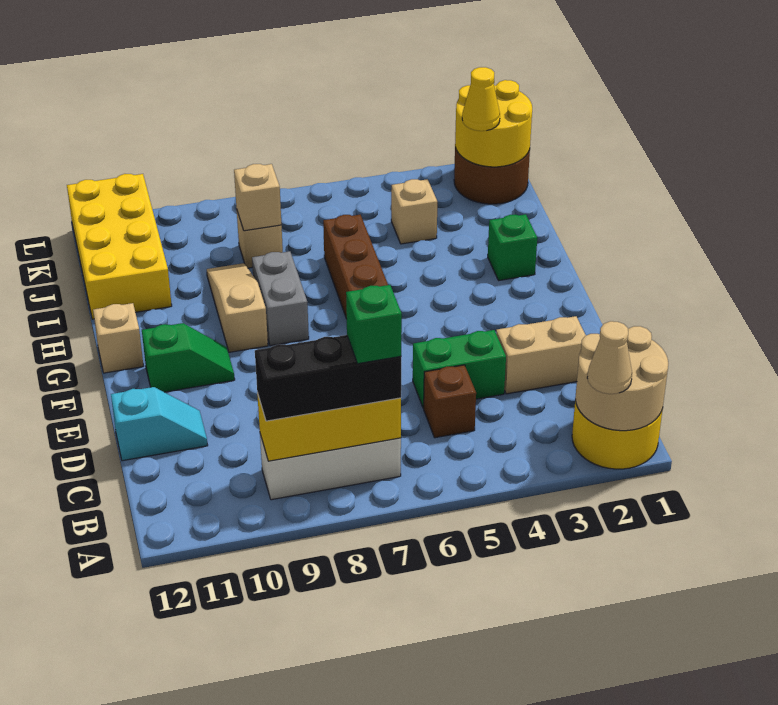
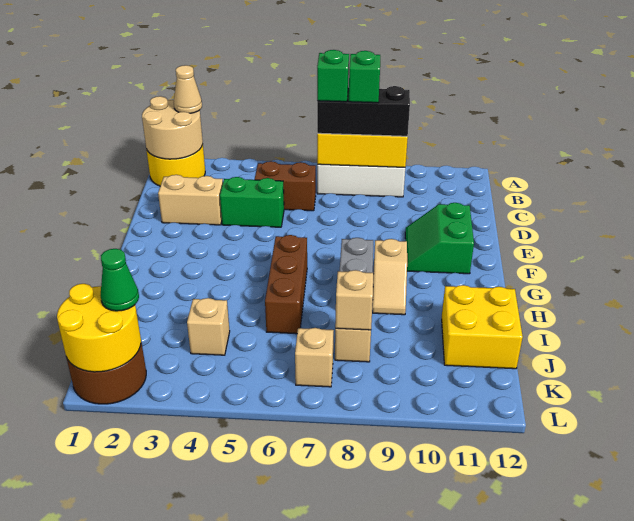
brown 1x1 brick [424,365,476,438] -> brown 1x2 brick [255,161,316,211]
cyan 1x2 slope [111,387,208,461] -> none
green 1x2 slope [142,323,235,392] -> green 2x2 slope [405,203,474,274]
tan 1x3 slope [207,263,268,352] -> tan 1x2 slope [373,239,407,315]
tan 1x1 brick [93,303,143,373] -> tan 1x1 brick moved to [295,328,334,387]
green 1x1 brick [488,214,537,280] -> green 1x1 brick moved to [349,51,380,103]
yellow 2x4 brick [67,174,172,319] -> yellow 2x2 brick [442,285,523,369]
yellow 1x1 cone [462,67,500,131] -> green 1x1 cone [100,249,139,311]

